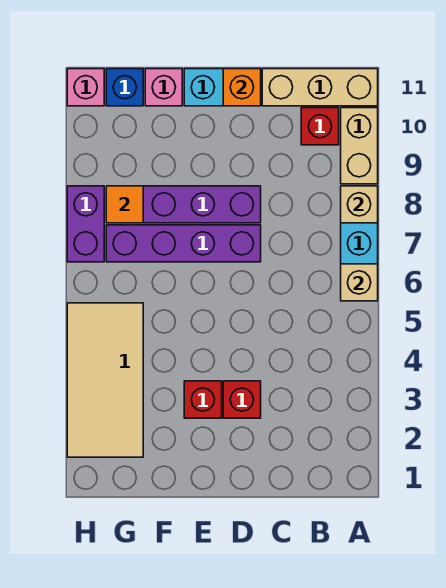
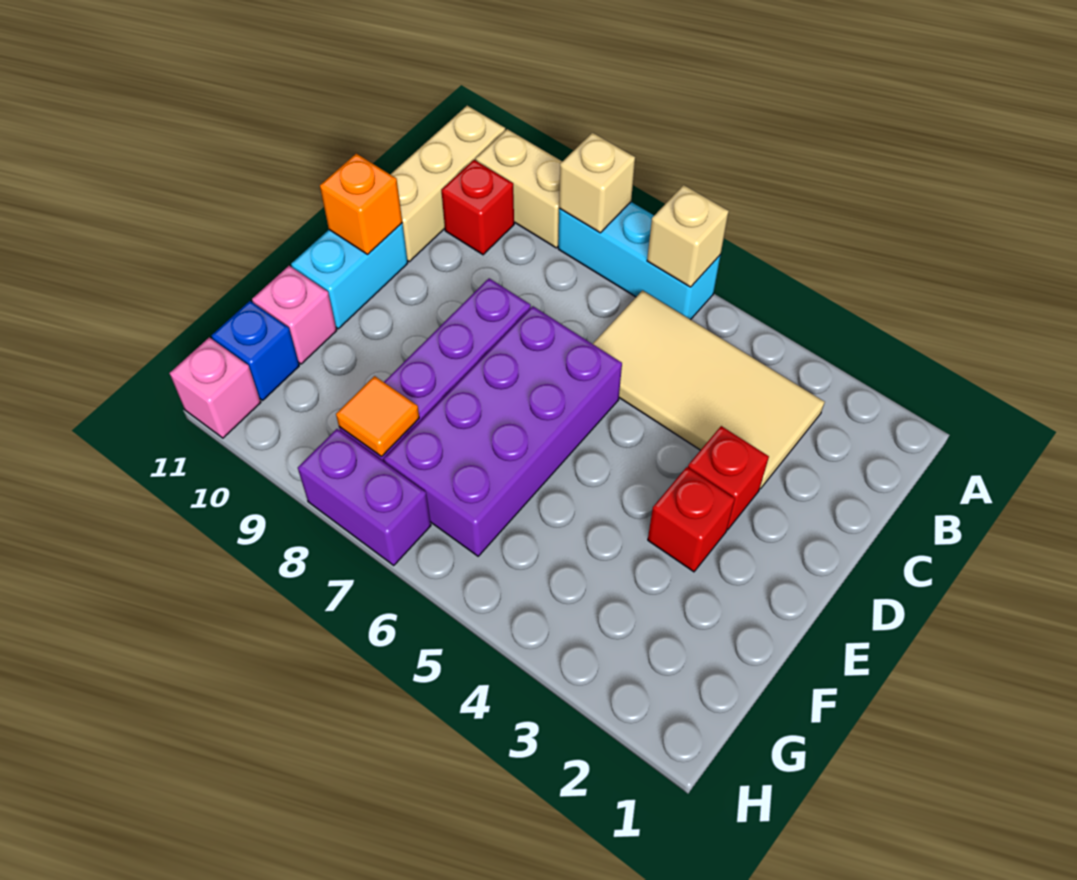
purple 1x4 brick [106,225,261,262] -> purple 2x4 brick [384,306,622,556]
tan 2x4 tile [67,303,143,457] -> tan 2x4 tile moved to [593,290,825,489]

